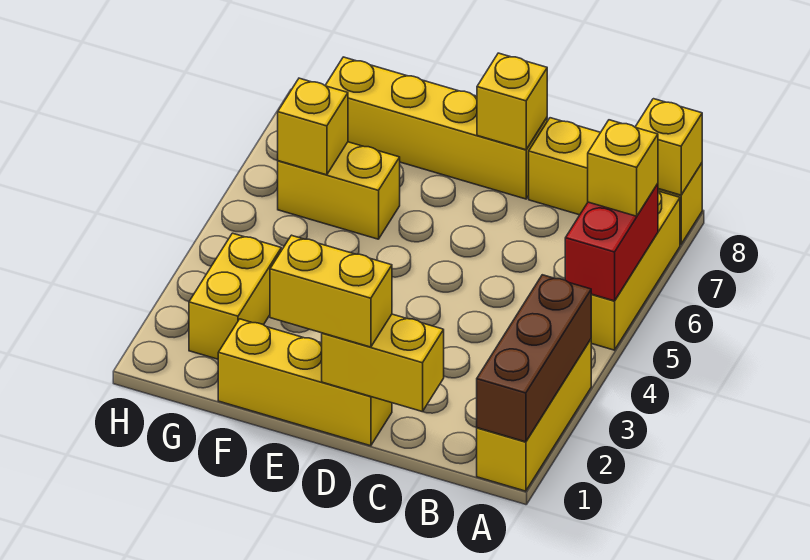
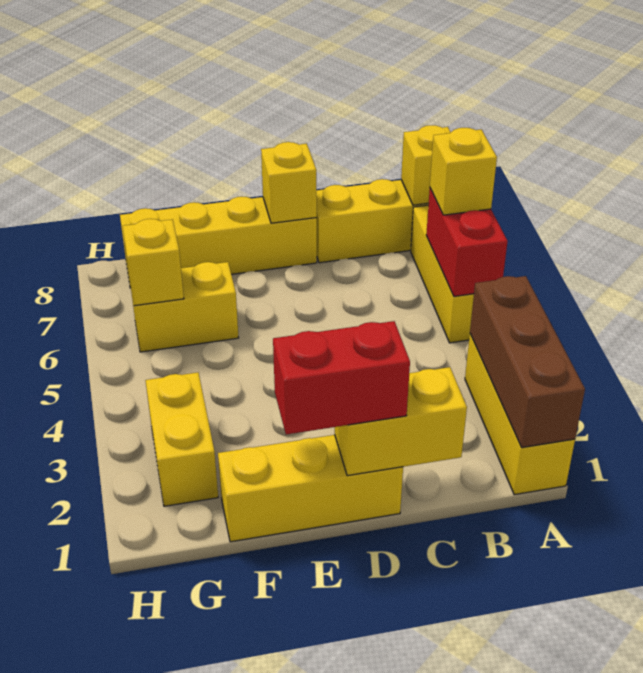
yellow 1x2 brick [270,235,392,347] -> red 1x2 brick [273,321,410,434]

